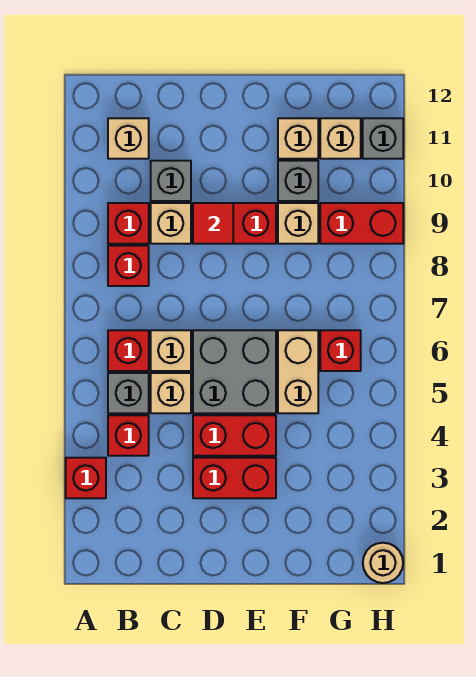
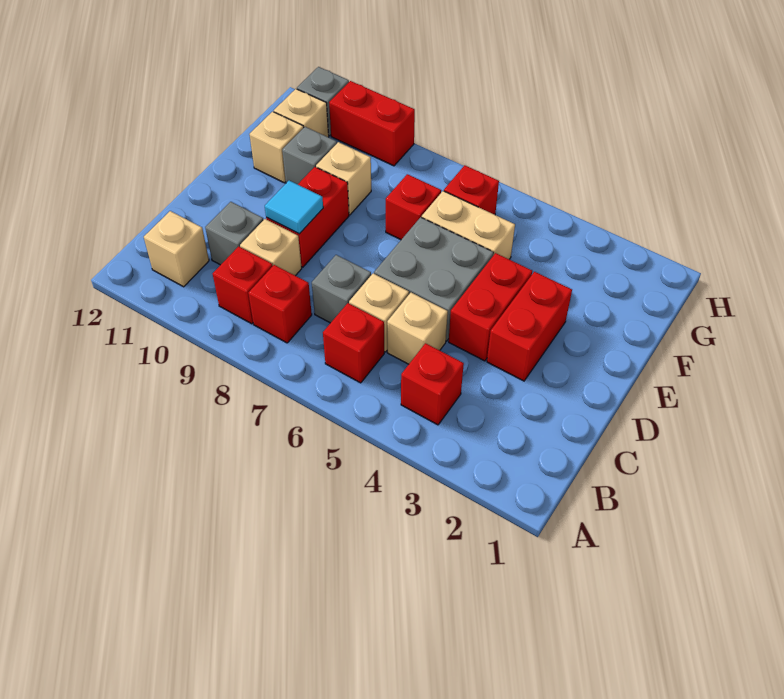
red 1x1 brick [66,458,106,498] -> red 1x1 brick moved to [386,174,441,240]
grey 1x1 brick [108,373,149,413] -> grey 1x1 brick moved to [312,255,371,323]
red 1x1 tile [193,203,233,244] -> cyan 1x1 tile [265,181,323,234]
red 1x2 brick [320,203,403,244] -> red 1x2 brick turned to [329,81,415,166]
tan 1x1 round brick [363,543,403,583] -> none

